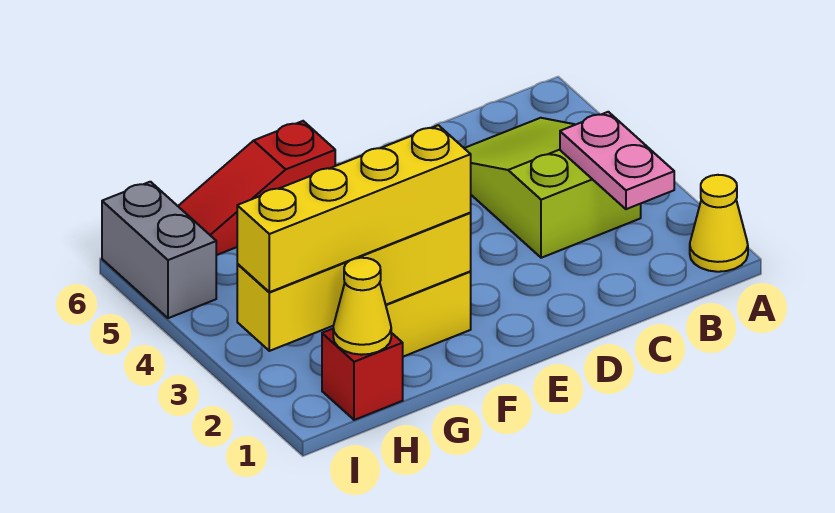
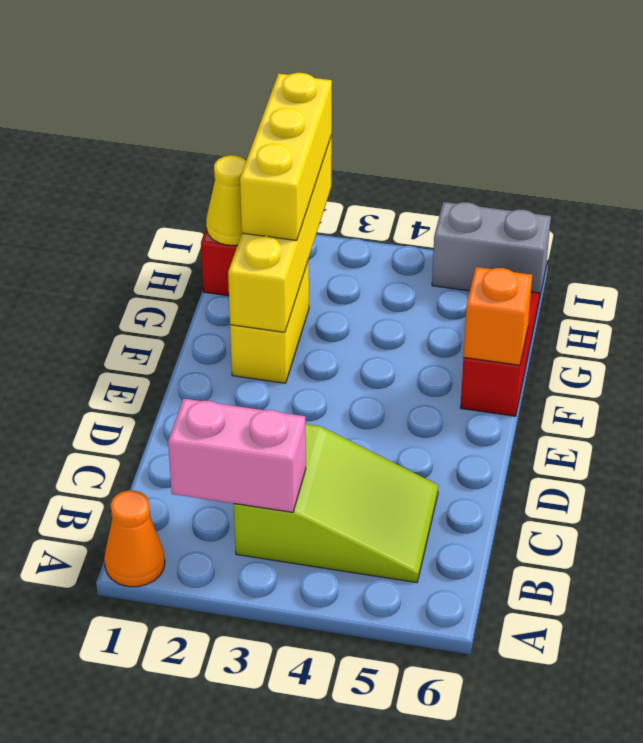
yellow 1x1 cone [690,175,748,272] -> orange 1x1 cone [104,490,165,587]
pink 1x2 plate [560,112,674,209] -> pink 1x2 brick [168,399,306,512]
yellow 1x4 brick [237,125,471,292] -> yellow 1x3 brick [240,73,332,240]
none -> orange 1x1 brick [464,267,532,365]

